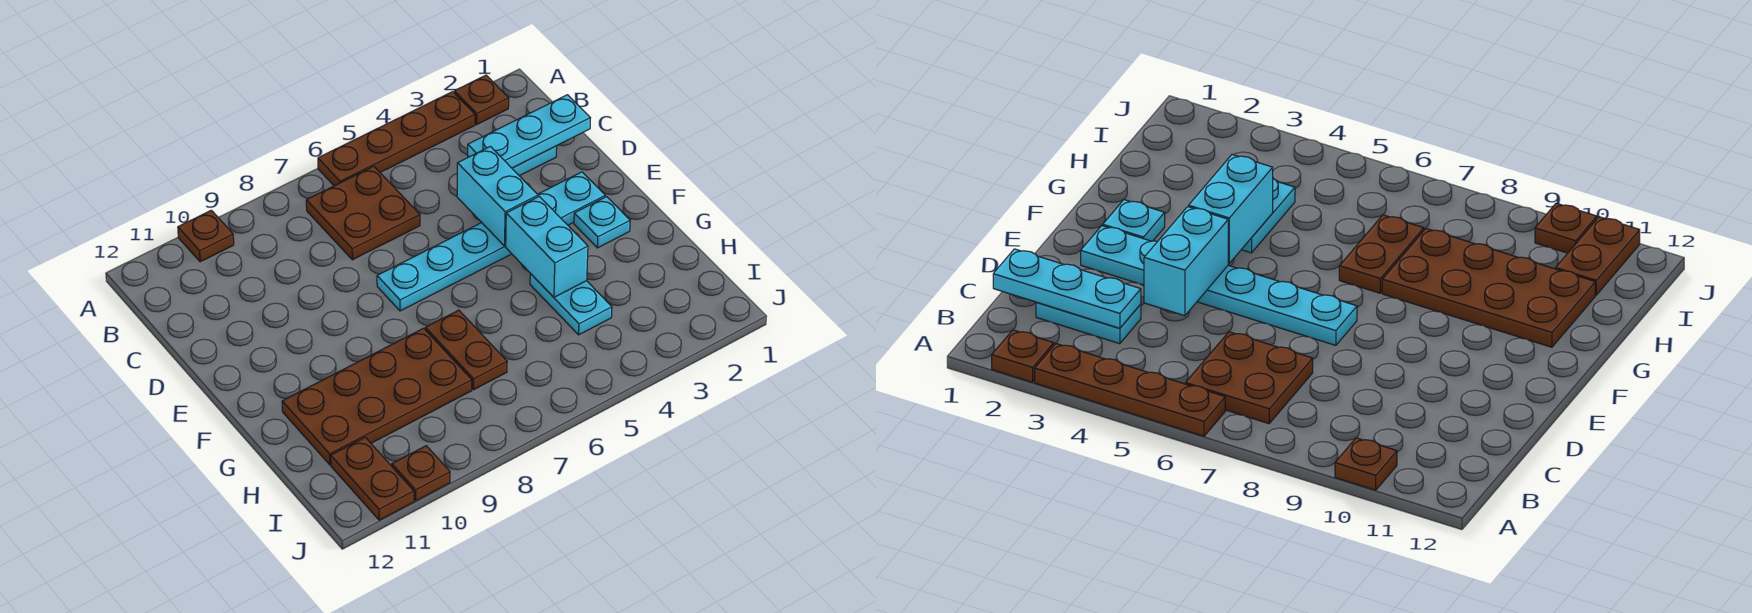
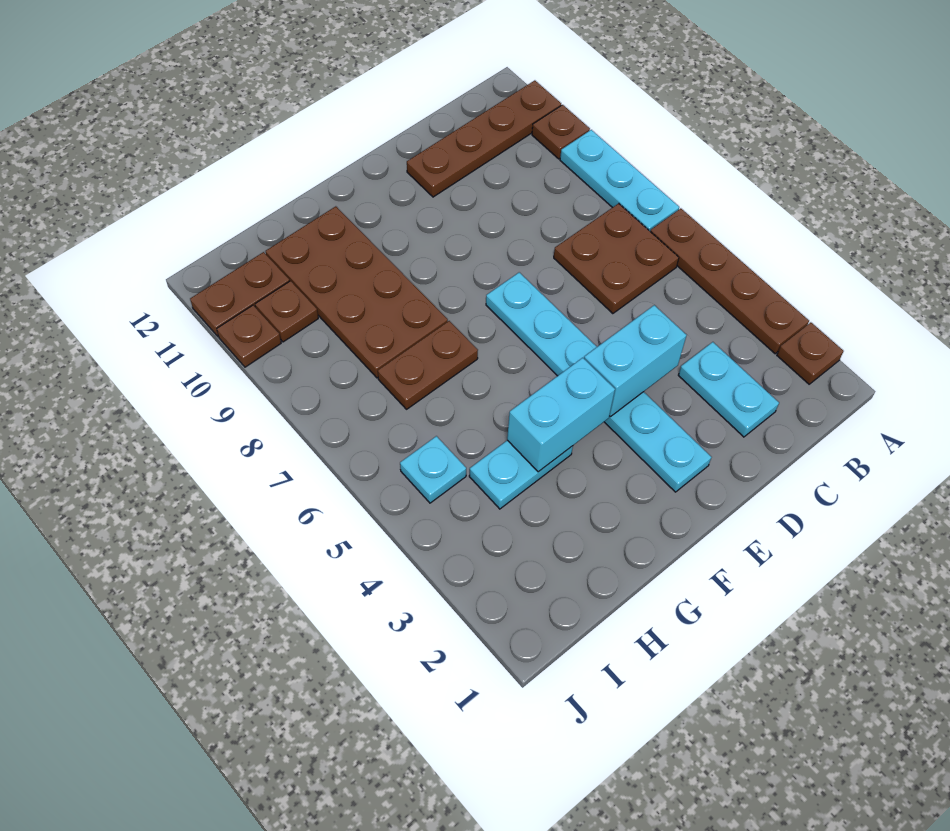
none -> brown 1x4 plate [407,80,561,197]
cyan 1x3 plate [468,95,590,168] -> cyan 1x3 plate moved to [560,130,679,231]
cyan 1x1 plate [574,197,630,248] -> cyan 1x1 plate moved to [400,436,466,503]
none -> brown 1x1 plate [255,281,318,342]

